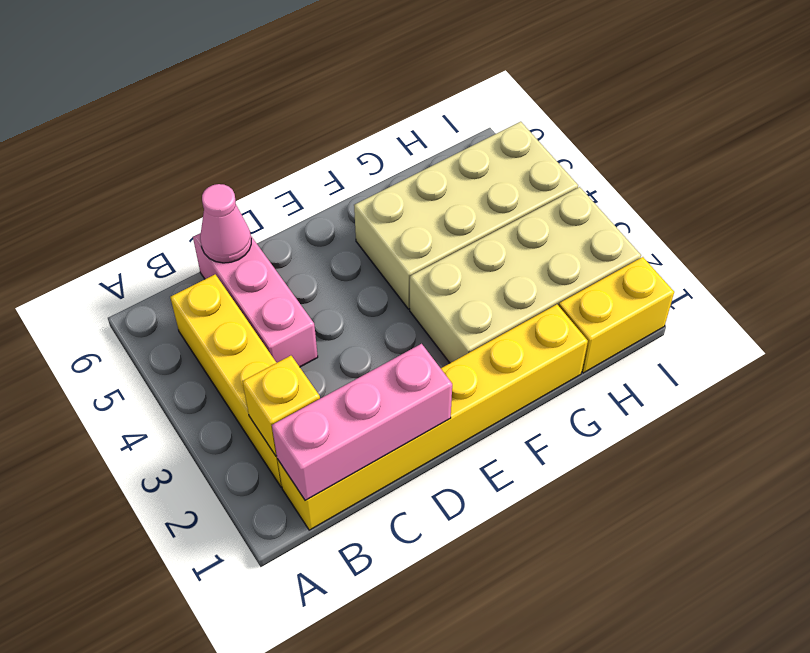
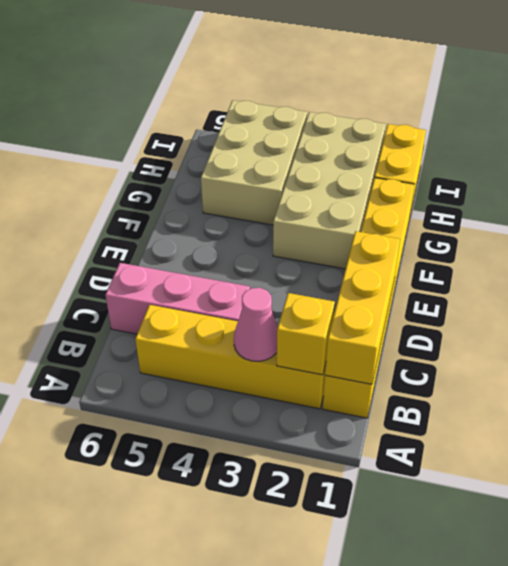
pink 1x3 brick [272,344,452,501] -> yellow 1x3 brick [325,231,400,384]
pink 1x1 cone [200,184,251,263] -> pink 1x1 cone moved to [234,288,278,361]
tan 2x4 brick [354,122,578,309] -> tan 2x3 brick [201,100,307,225]

